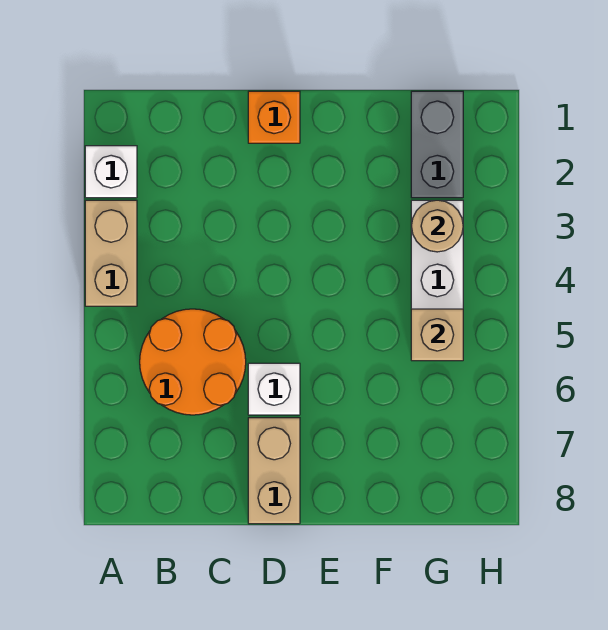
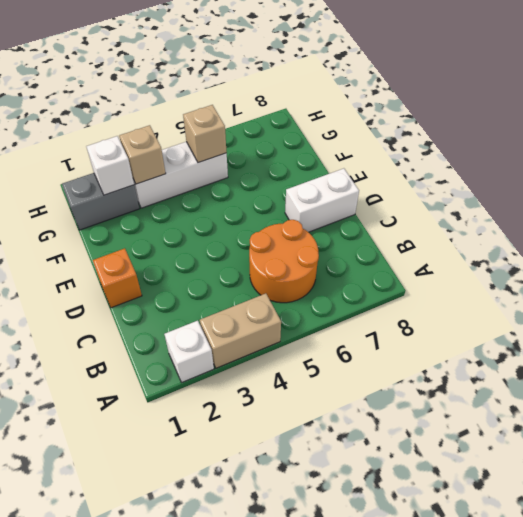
white 1x1 brick [248,363,300,415] -> white 1x1 brick moved to [86,136,134,195]
tan 1x2 brick [248,418,300,524] -> white 1x2 brick [285,168,359,232]
tan 1x1 round brick [411,200,463,252] -> tan 1x1 brick [119,125,166,184]

